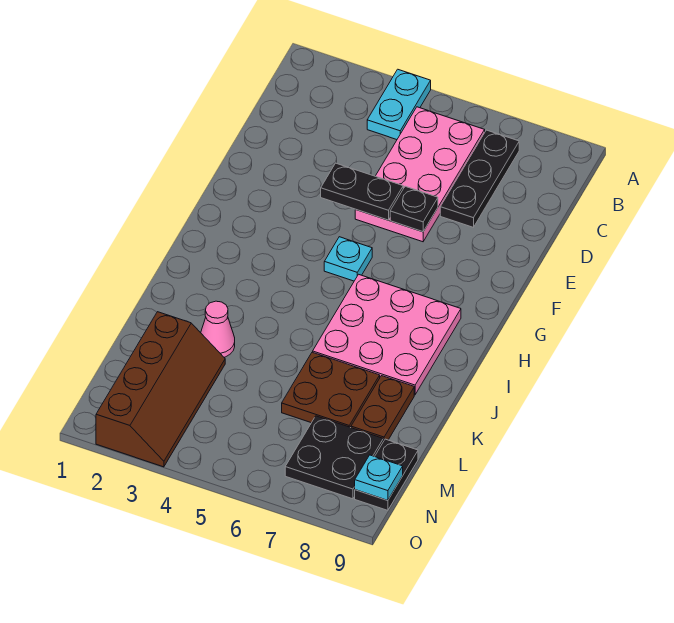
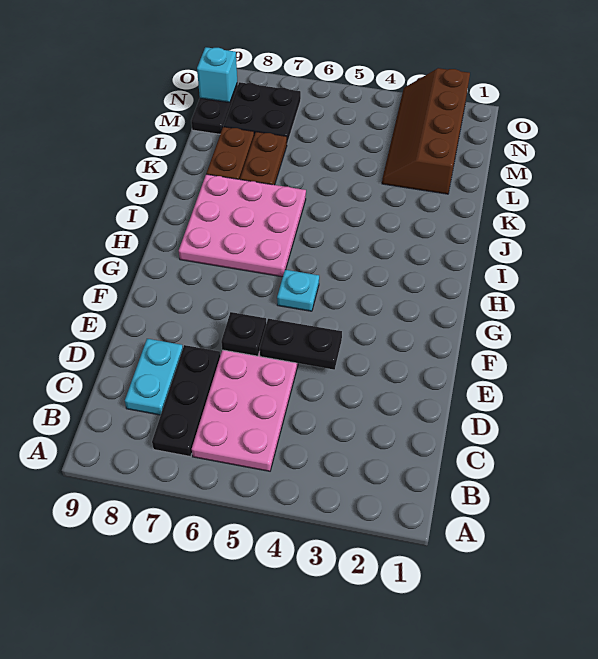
cyan 1x2 plate [367,69,431,140] -> cyan 1x2 plate moved to [125,339,183,415]
pink 1x1 cone [201,301,235,357] -> none
brown 2x2 plate [282,352,380,428] -> brown 1x2 plate [240,132,287,185]
cyan 1x1 plate [355,455,403,501] -> cyan 1x1 brick [197,47,237,102]

